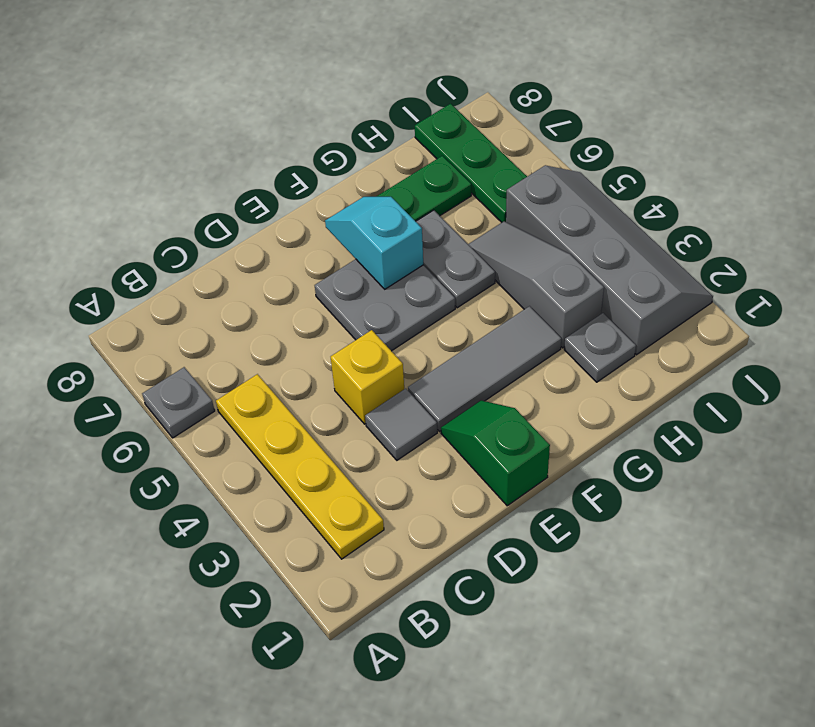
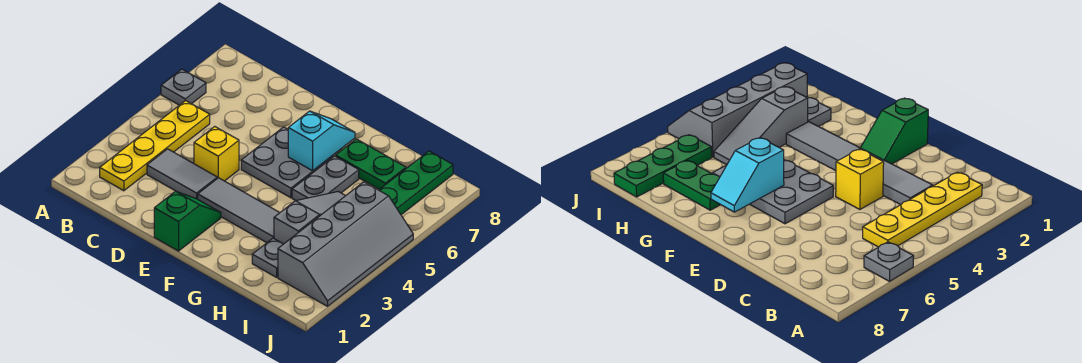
grey 1x1 tile [365,389,437,460] -> grey 1x2 tile [147,149,217,199]

